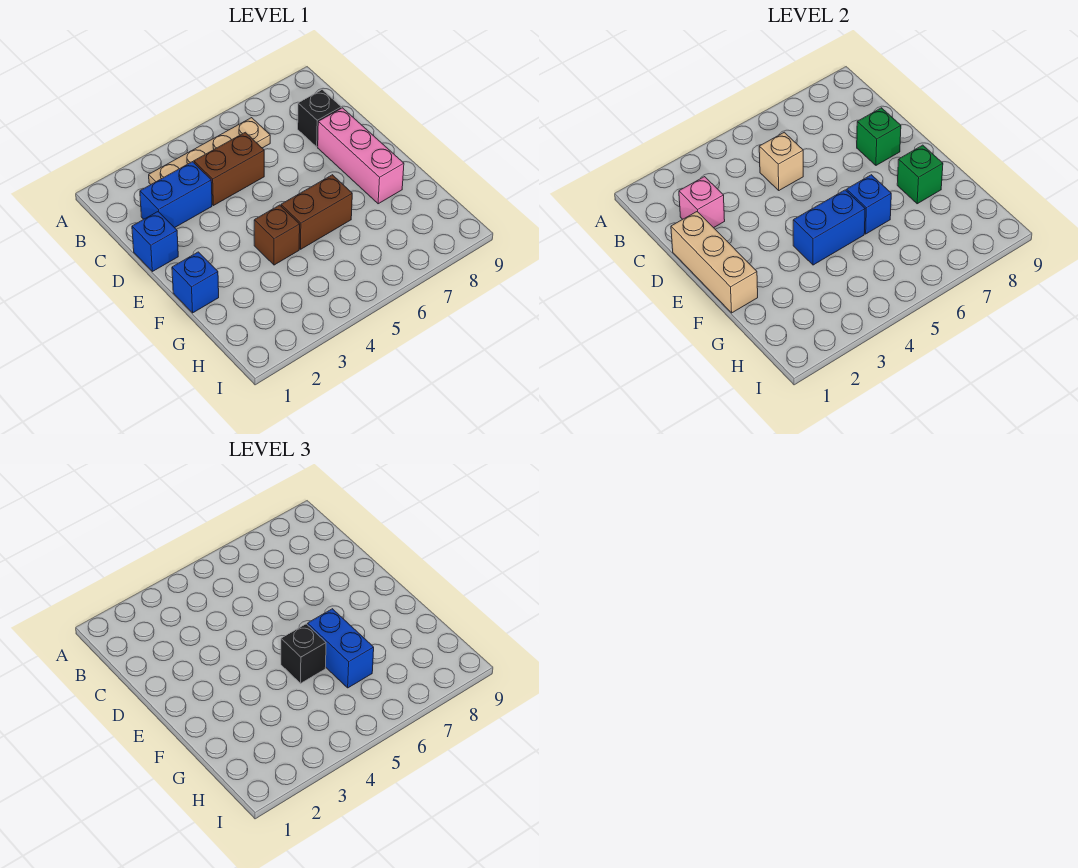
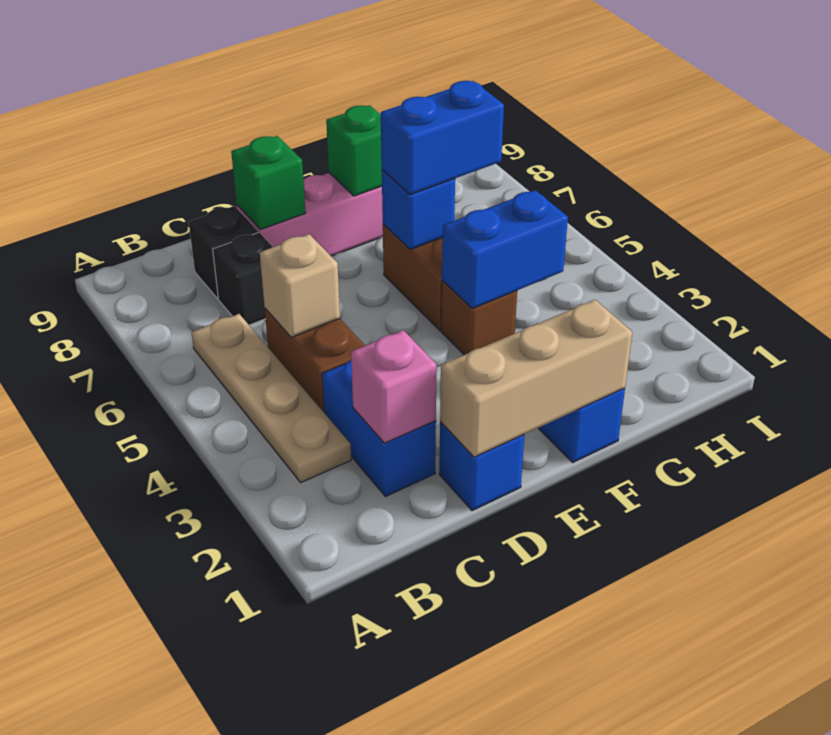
blue 1x2 brick [793,190,865,265] -> blue 1x2 brick turned to [442,190,568,309]
black 1x1 brick [281,624,326,683] -> black 1x1 brick moved to [213,233,273,325]

